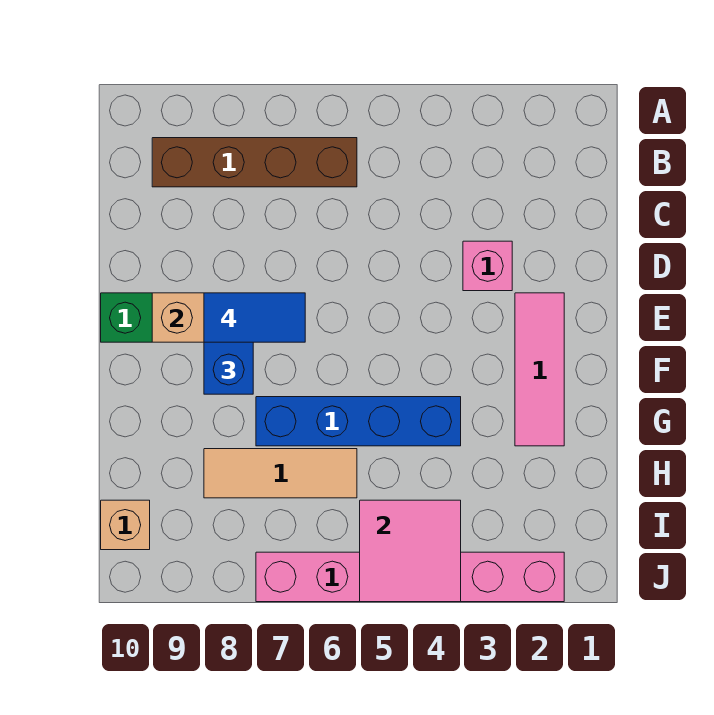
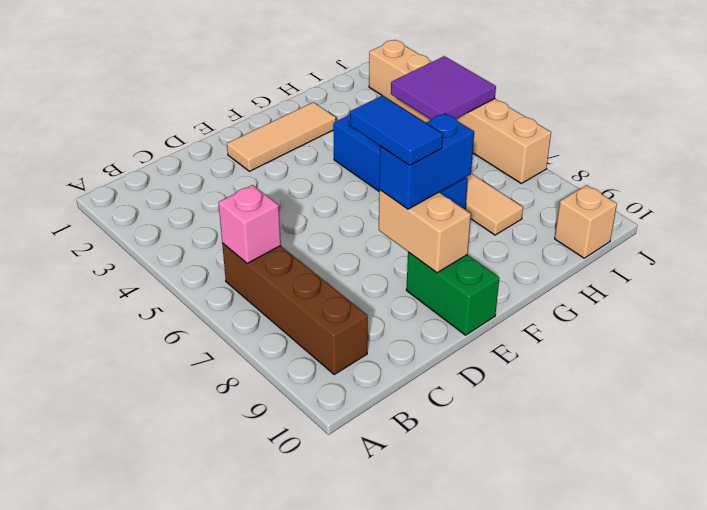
pink 1x1 brick [463,241,512,291] -> pink 1x1 brick moved to [218,185,281,263]
pink 1x3 tile [515,293,564,446] -> tan 1x3 tile [227,102,336,171]
pink 2x2 tile [360,500,461,602] -> purple 2x2 tile [391,56,496,120]
pink 1x6 brick [256,552,564,602] -> tan 1x6 brick [369,40,551,183]

